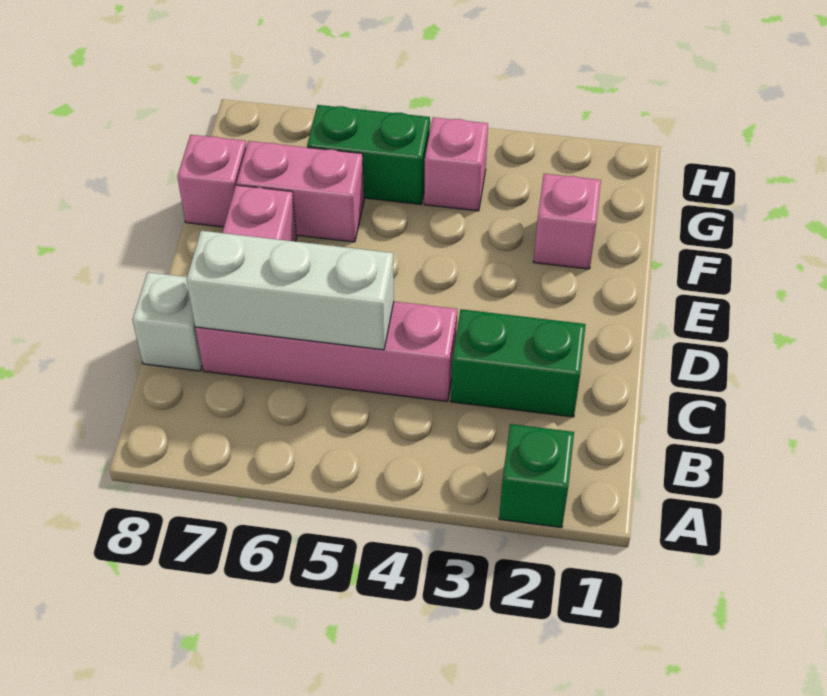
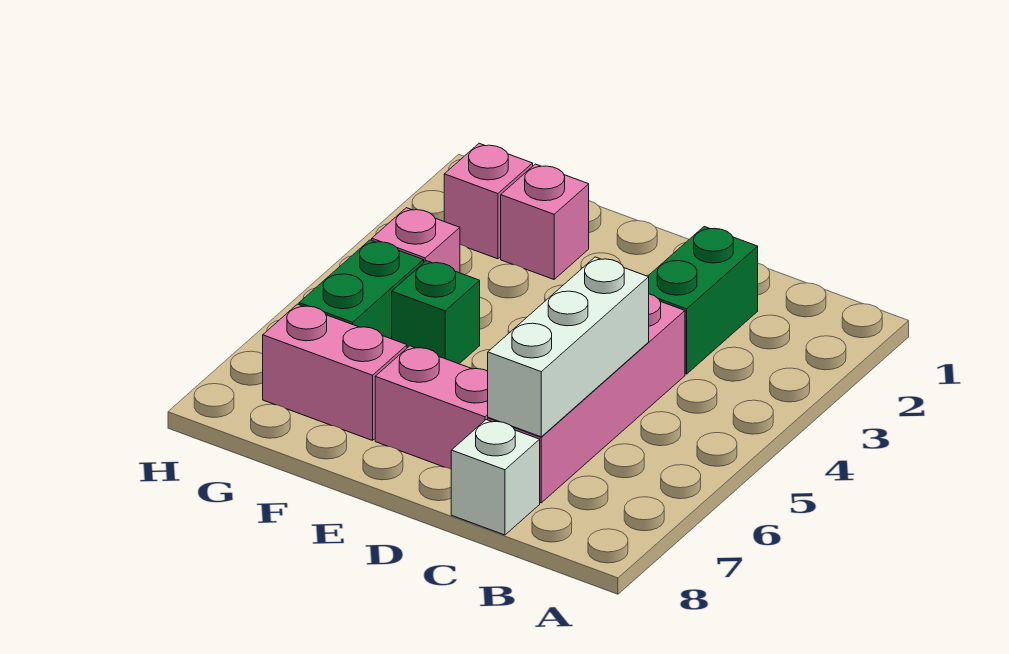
green 1x1 brick [499,424,574,528] -> green 1x1 brick moved to [392,261,480,364]
pink 1x2 brick [236,141,364,242] -> pink 1x2 brick turned to [263,304,407,440]
pink 1x1 brick [177,135,246,227] -> pink 1x1 brick moved to [444,143,533,259]

